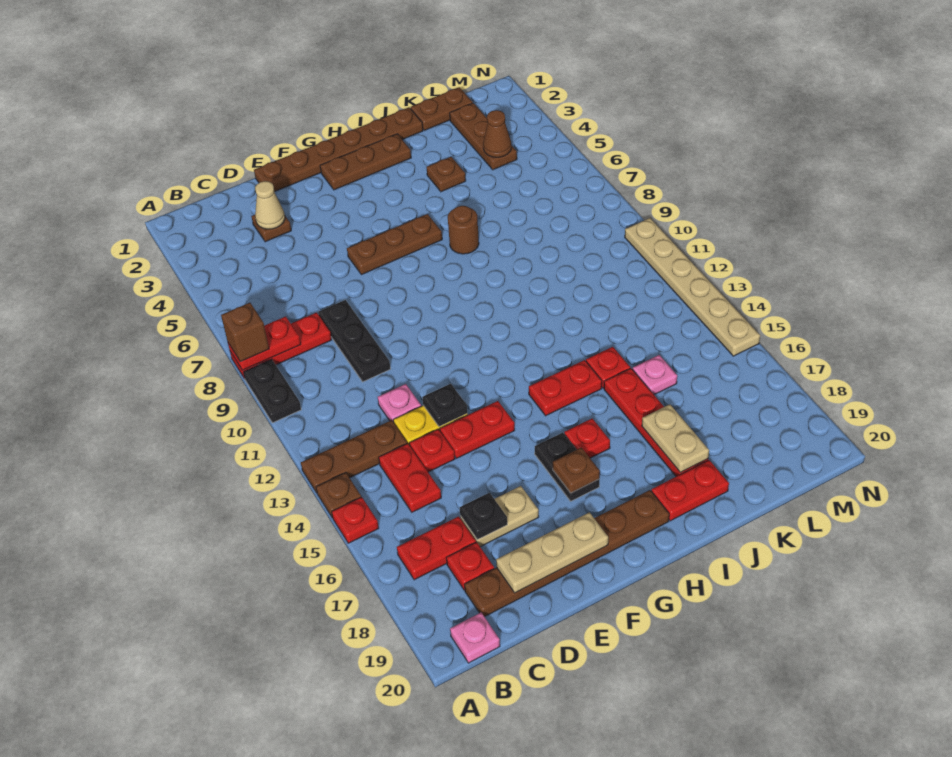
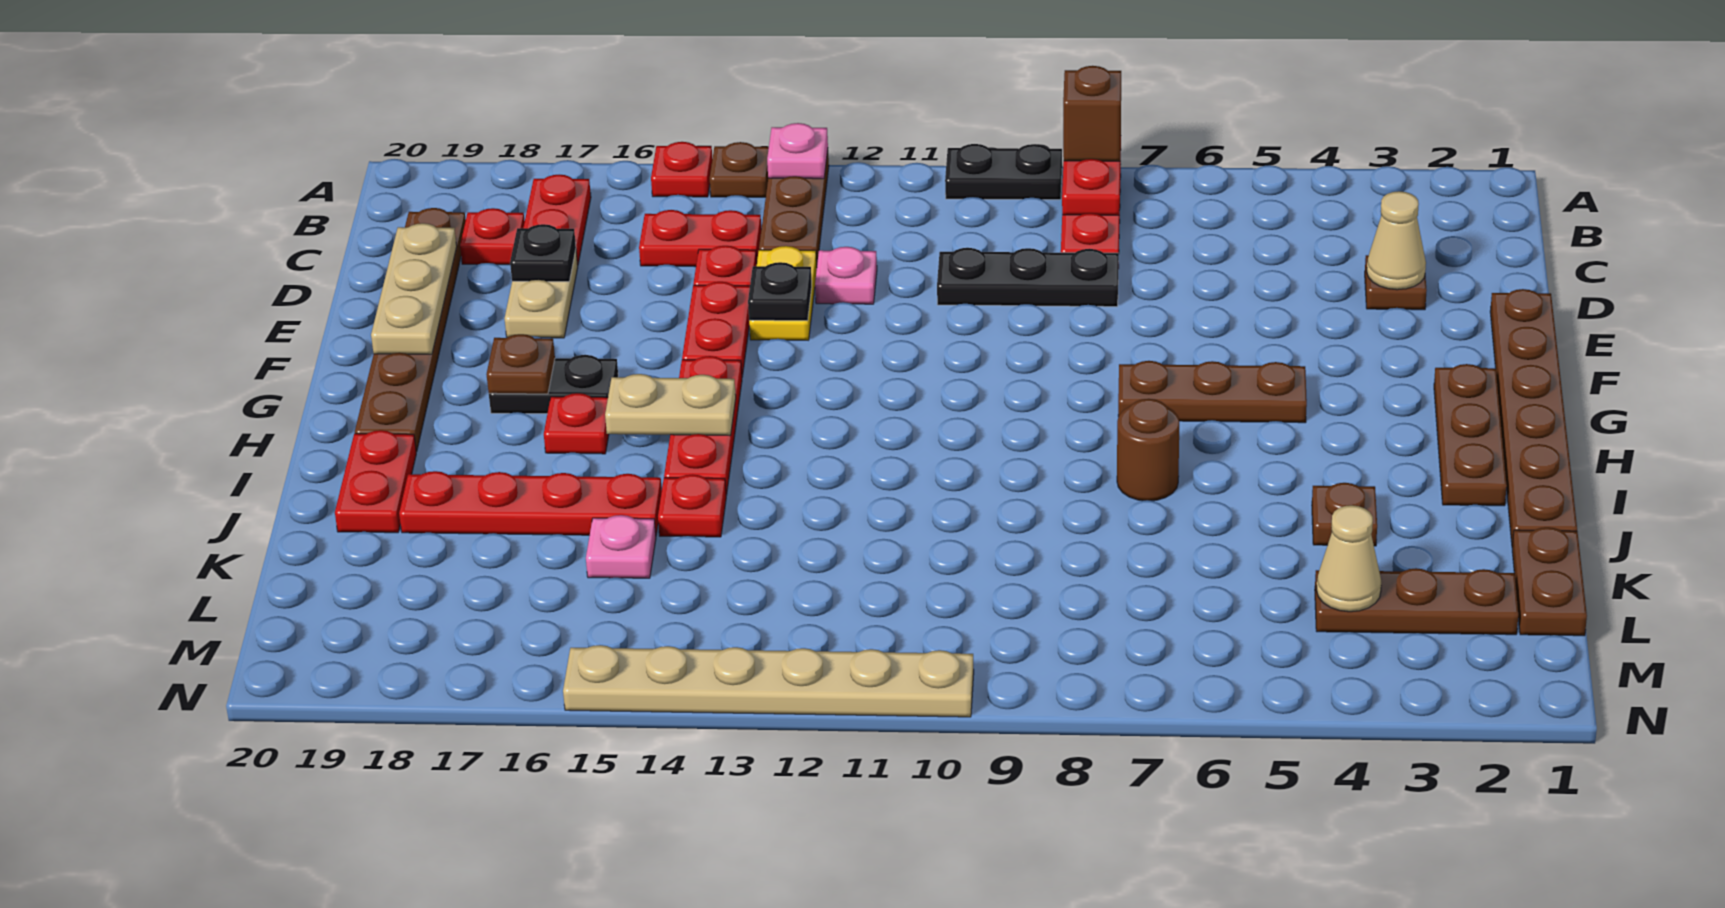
pink 1x1 plate [450,613,500,663] -> pink 1x1 plate moved to [767,123,828,179]
brown 1x3 plate [347,214,442,275] -> brown 1x3 plate turned to [1118,361,1307,423]
red 1x2 plate [529,360,602,416] -> red 1x3 plate [664,356,742,495]
tan 1x2 plate [642,404,709,473] -> tan 1x2 plate moved to [605,374,736,436]
brown 1x1 cone [483,110,511,157] -> tan 1x1 cone [1316,505,1381,612]

